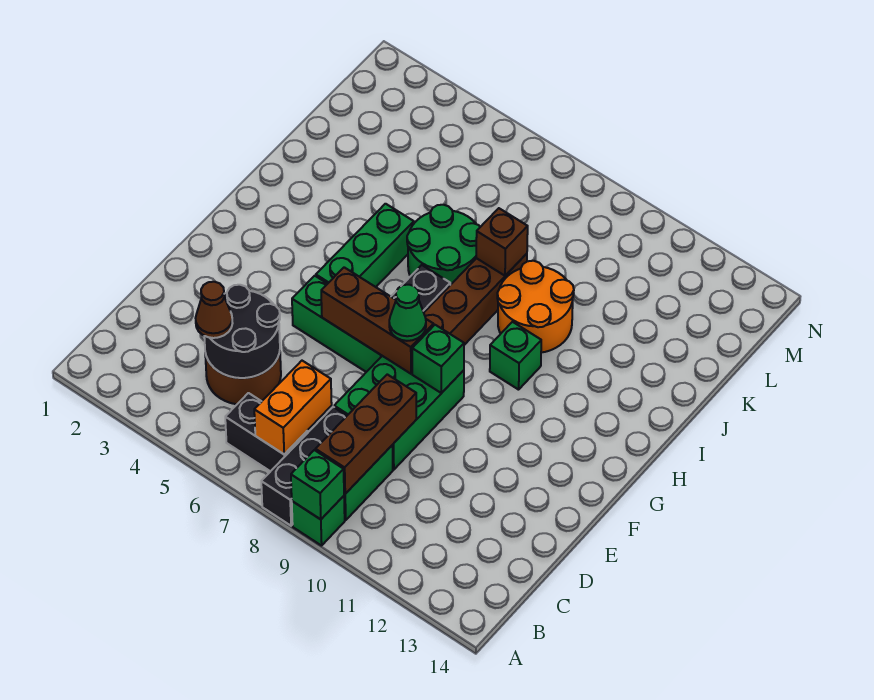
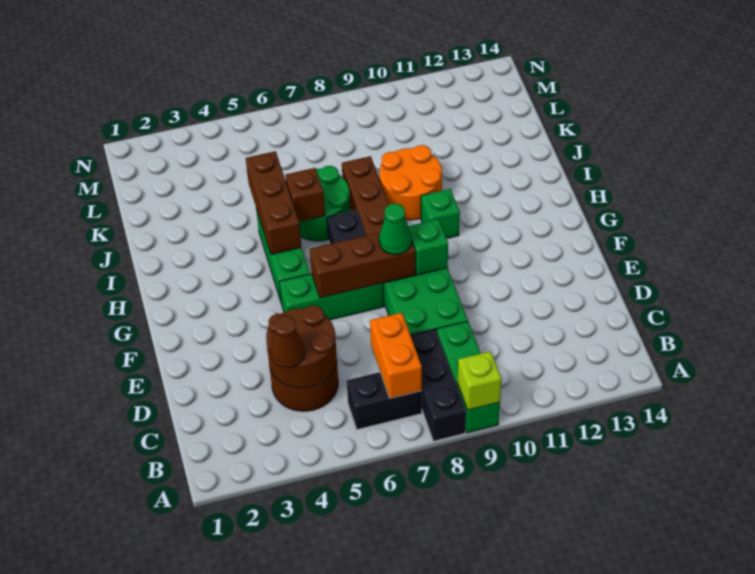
green 1x1 brick [291,450,344,519] -> lime 1x1 brick [458,351,501,410]
brown 1x3 brick [315,374,416,494] -> brown 1x3 brick moved to [246,151,301,254]
black 2x2 round brick [204,285,280,378] -> brown 2x2 round brick [266,305,337,388]
brown 1x1 brick [476,208,528,276] -> brown 1x1 brick moved to [285,168,325,222]

